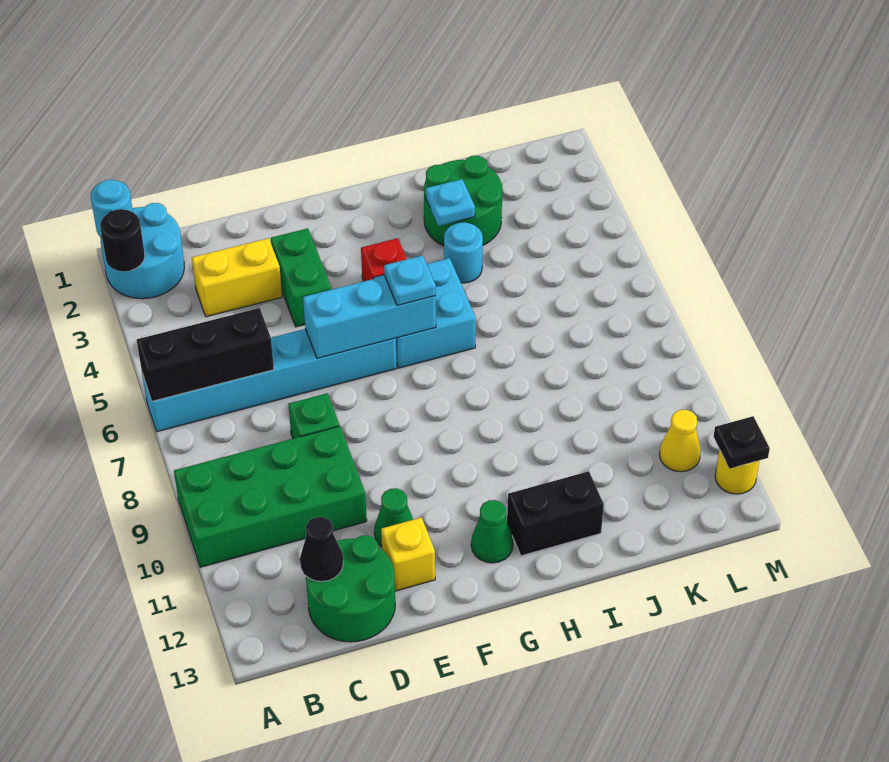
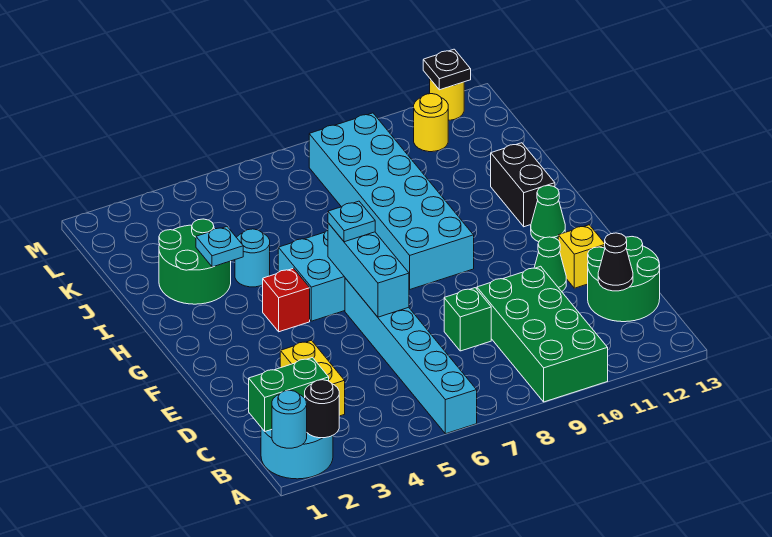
black 1x3 brick [137,308,274,401] -> none
green 1x2 brick [271,228,331,327] -> green 1x2 brick moved to [249,358,329,431]
none -> cyan 2x6 brick [309,113,474,289]
yellow 1x1 cone [660,410,701,472] -> yellow 1x1 round brick [413,94,448,152]

